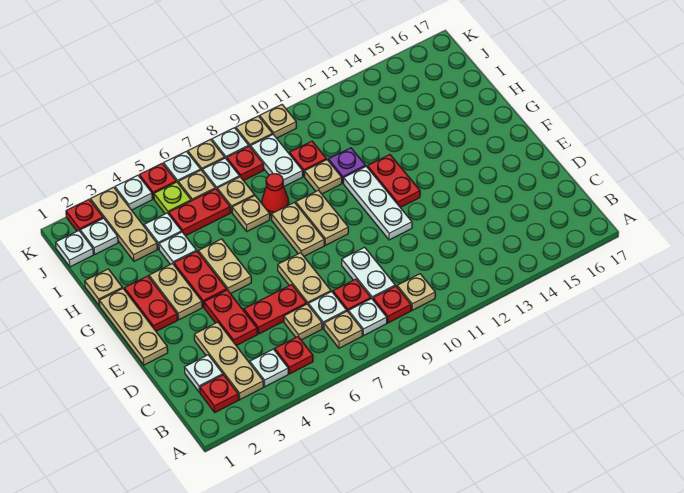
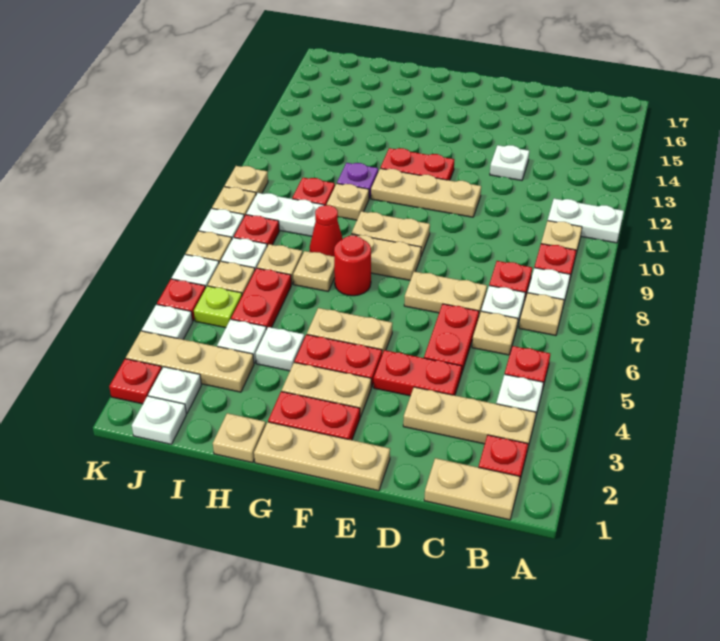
none -> tan 1x2 plate [424,458,520,520]
white 1x1 plate [184,355,223,392] -> white 1x1 plate moved to [490,145,529,180]
white 1x2 plate [342,247,395,299] -> white 1x2 plate moved to [548,199,624,243]
white 1x3 plate [344,167,412,240] -> tan 1x3 plate [371,168,481,217]
none -> red 1x1 round brick [334,236,371,296]

